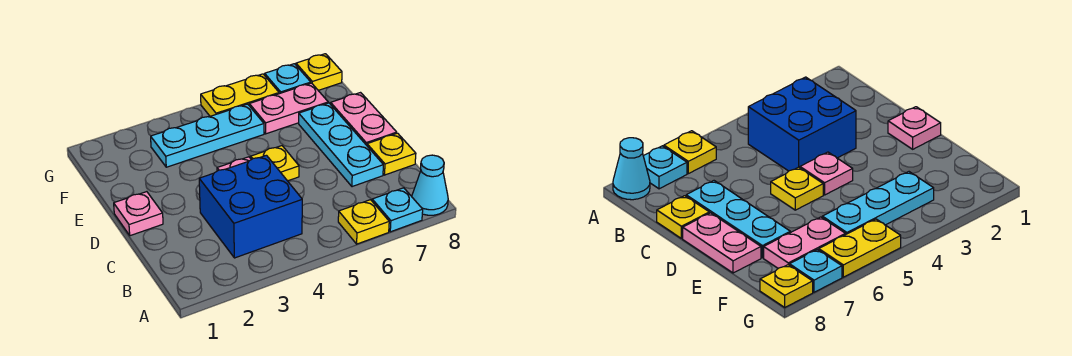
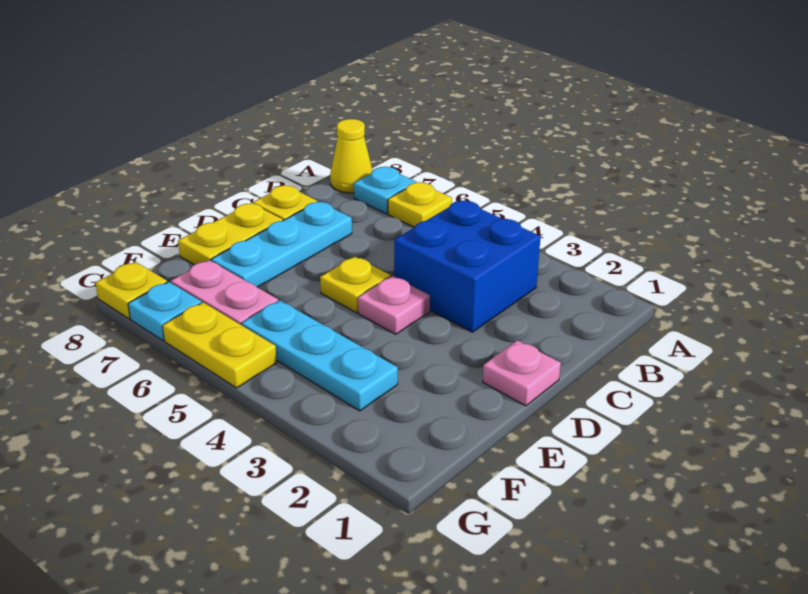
cyan 1x1 cone [412,155,448,215] -> yellow 1x1 cone [330,119,373,193]
pink 1x2 plate [331,93,397,145] -> yellow 1x2 plate [178,203,283,265]

